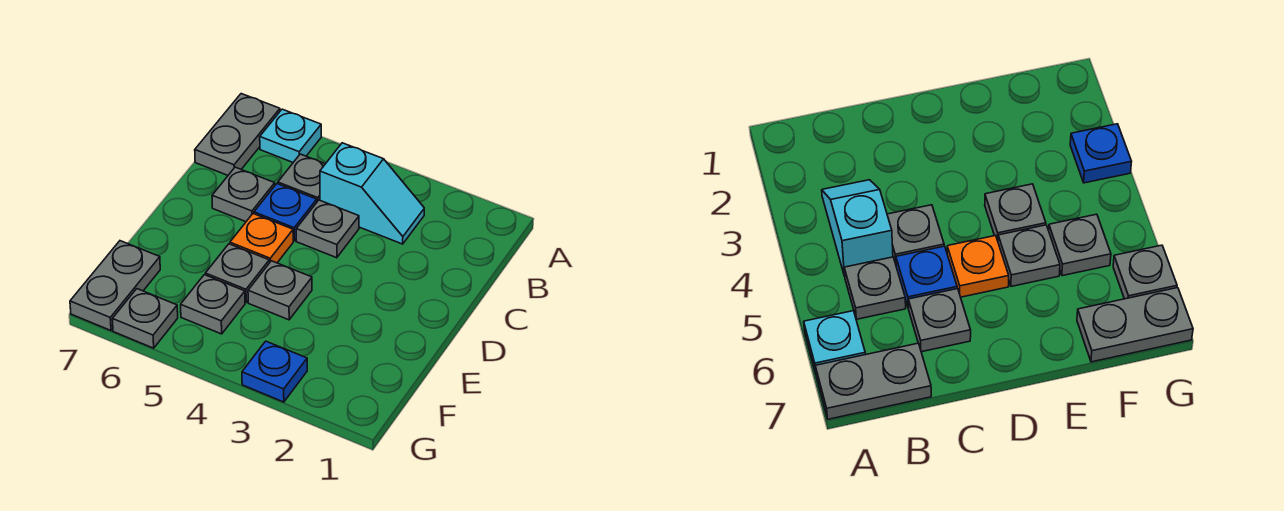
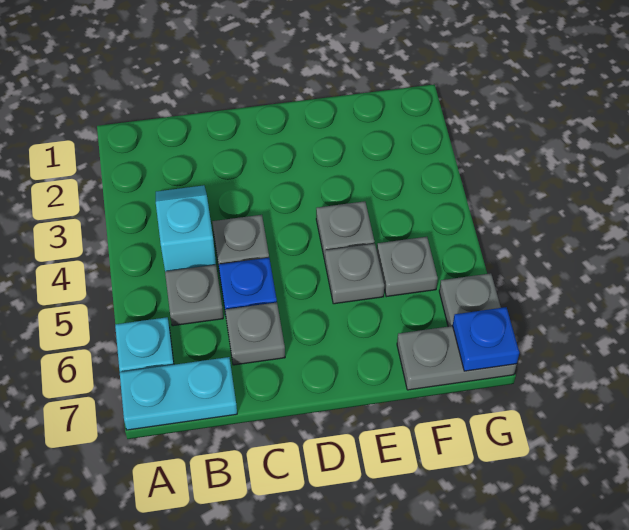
grey 1x2 plate [195,94,280,175] -> cyan 1x2 plate [120,357,237,430]
orange 1x1 plate [230,214,293,263] -> none
blue 1x1 plate [242,341,307,402] -> blue 1x1 plate moved to [453,307,519,371]

